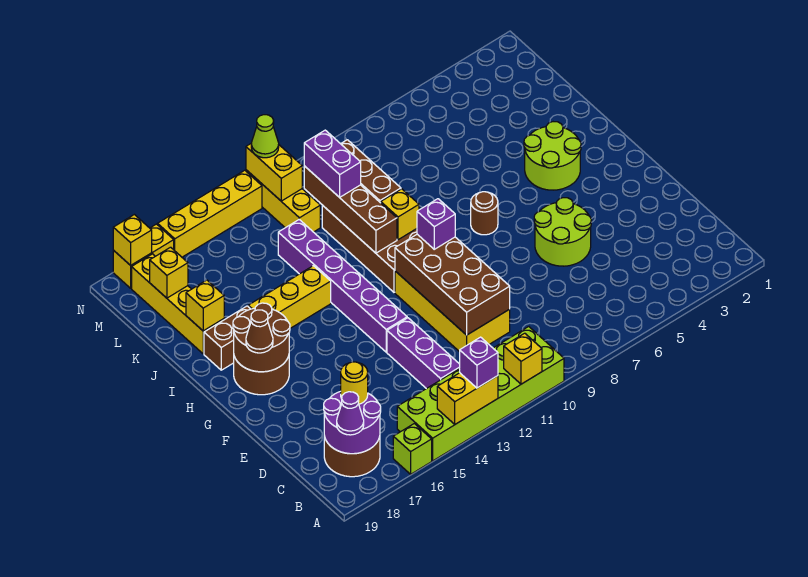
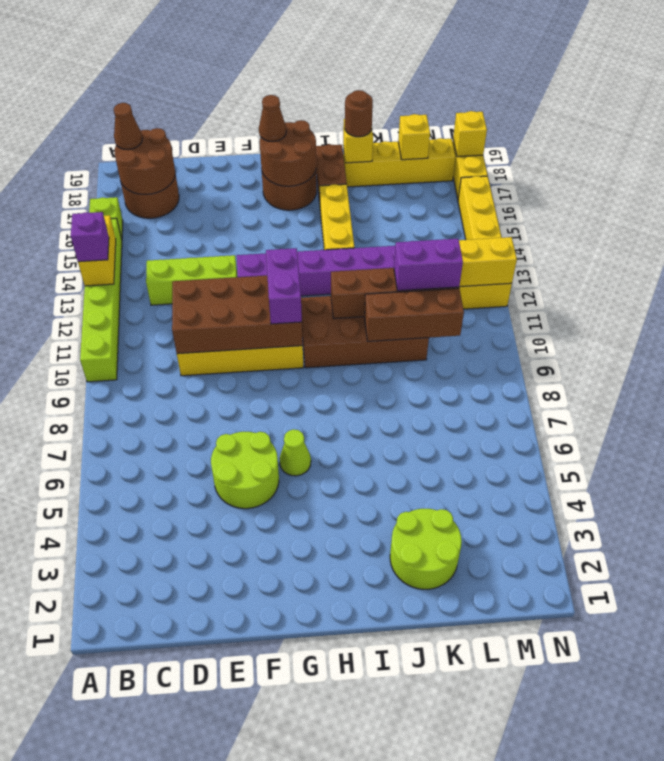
lime 2x6 brick [397,327,564,461] -> lime 1x6 brick [80,218,122,382]
yellow 1x1 brick [504,333,542,384] -> none
purple 2x2 round brick [324,391,381,454] -> brown 2x2 round brick [114,128,175,194]
purple 1x1 cone [337,392,364,435] -> brown 1x1 cone [114,103,142,150]
purple 1x3 brick [387,318,460,389] -> lime 1x3 brick [146,255,238,305]
yellow 1x1 round brick [341,362,368,404] -> none
purple 1x1 brick [417,199,455,249] -> purple 1x2 brick [266,248,302,324]
lime 2x2 round brick [524,122,581,190] -> lime 2x2 round brick moved to [390,509,462,589]
brown 1x1 round brick [471,192,498,235] -> brown 1x1 round brick moved to [345,90,373,137]
yellow 1x1 brick [381,189,419,240] -> none
lime 1x1 cone [251,115,279,158] -> lime 1x1 cone moved to [280,429,311,476]

